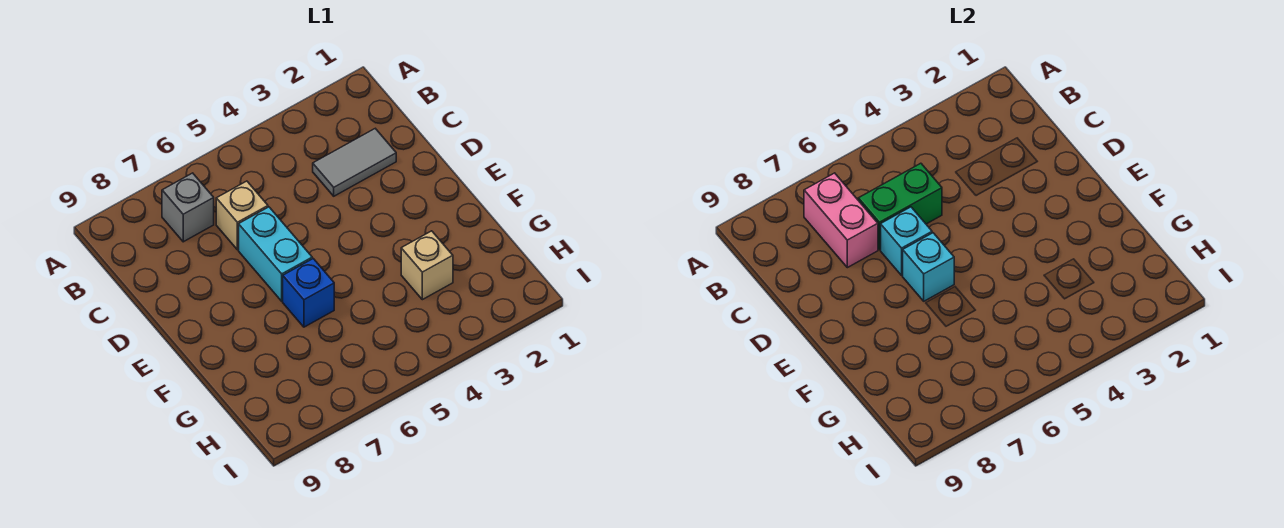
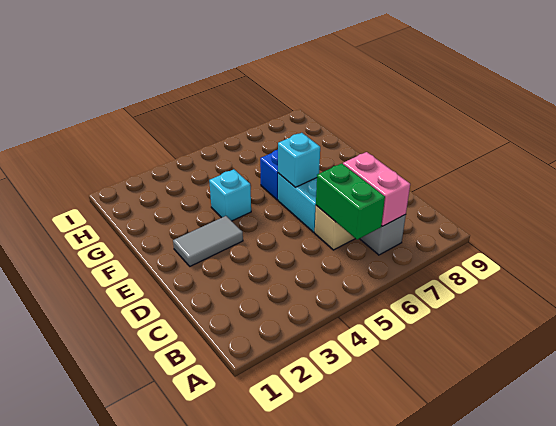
grey 1x2 tile [313,129,396,196] -> grey 1x2 tile moved to [173,216,243,266]
green 1x2 brick [858,163,942,250] -> green 1x2 brick turned to [316,163,385,240]
cyan 1x1 brick [881,207,932,275] -> cyan 1x1 brick moved to [209,169,251,221]
tan 1x1 brick [401,231,453,300] -> none

